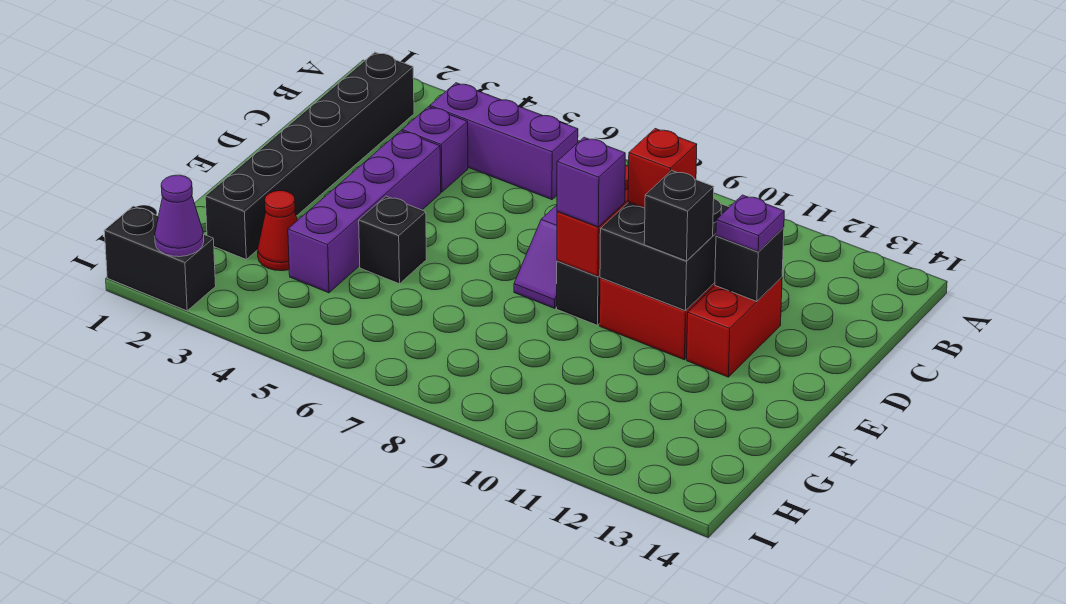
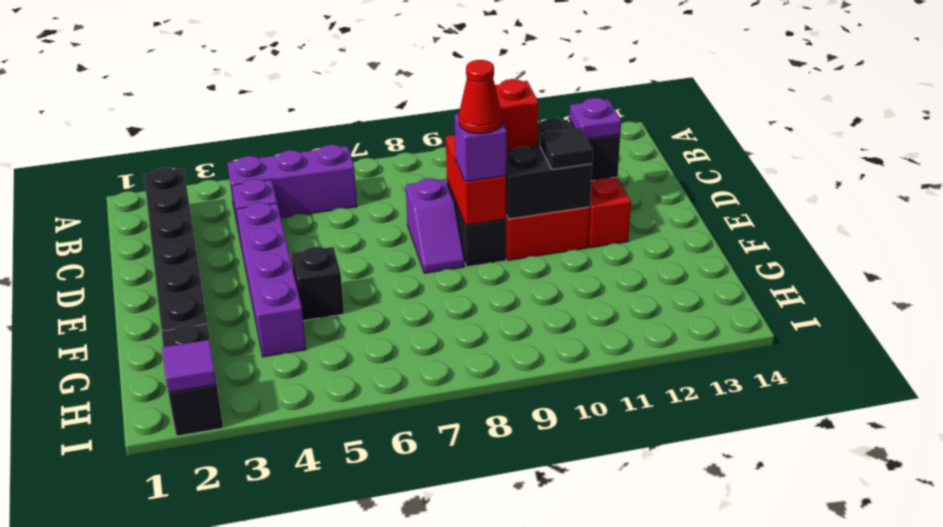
black 1x1 brick [644,170,714,261] -> black 1x1 tile [540,127,593,169]
red 1x1 cone [258,191,297,271] -> red 1x1 cone moved to [459,60,502,134]
black 1x2 brick [104,206,216,311] -> black 1x2 brick turned to [161,324,223,436]
purple 1x1 cone [155,175,204,257] -> purple 1x1 tile [162,340,217,393]

